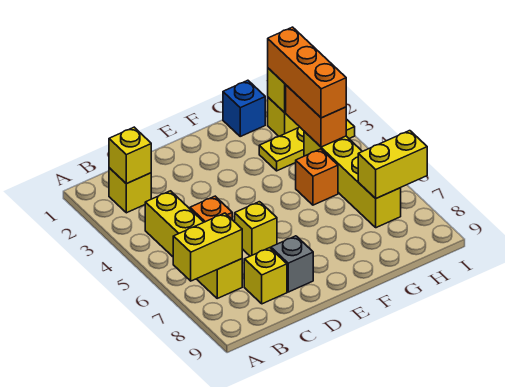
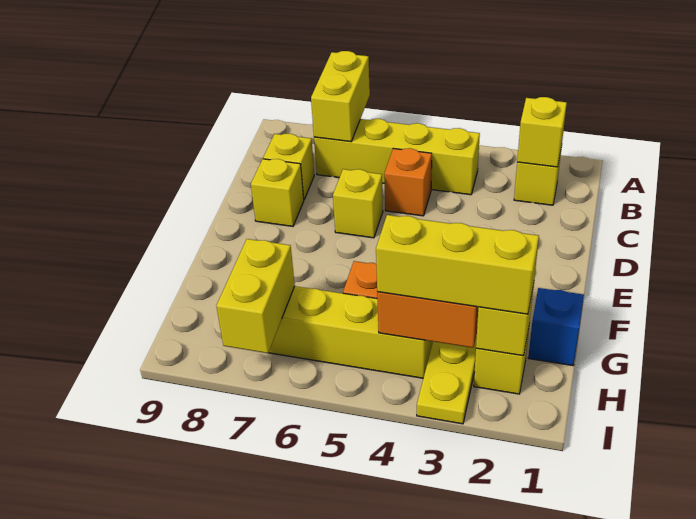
grey 1x1 brick [271,236,313,292] -> yellow 1x1 brick [251,159,304,226]
orange 1x3 brick [268,27,346,118] -> yellow 1x3 brick [376,215,539,314]

